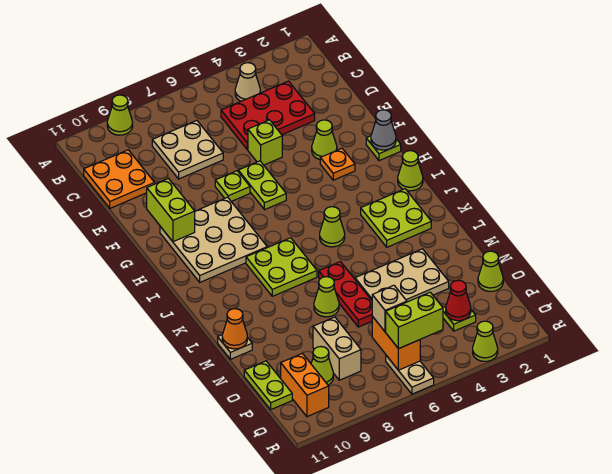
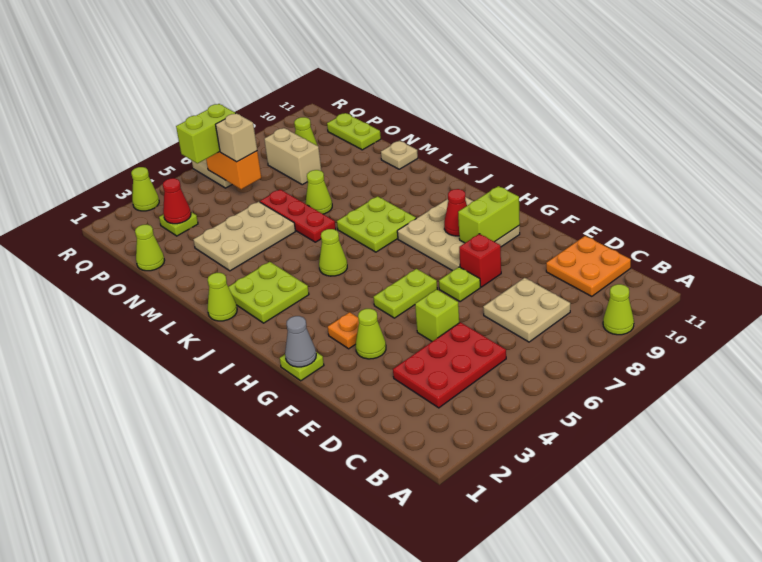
tan 1x1 cone [235,63,260,101] -> none
lime 1x2 plate [238,161,286,210] -> lime 1x2 plate turned to [373,269,437,318]
none -> red 1x1 brick [459,234,501,287]
lime 1x2 brick [147,179,195,242] -> lime 1x2 brick turned to [458,186,520,243]
none -> red 1x1 cone [444,189,467,236]
lime 1x1 cone [398,151,423,191] -> lime 1x1 cone moved to [207,273,237,321]
orange 1x1 cone [222,309,247,349] -> none
orange 1x2 brick [281,353,329,417] -> none

